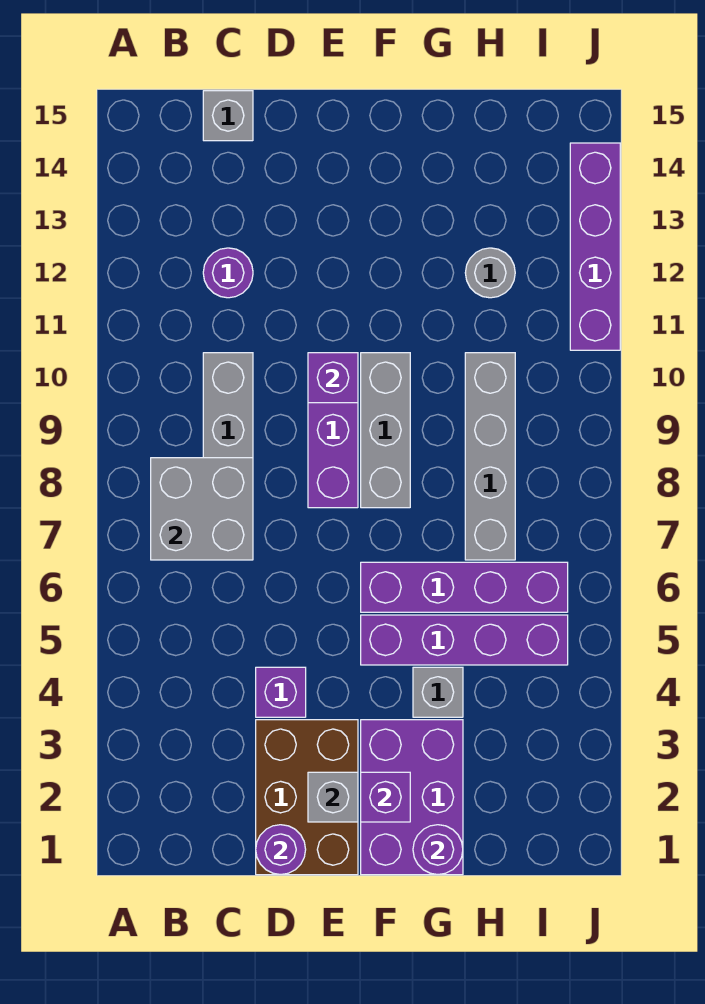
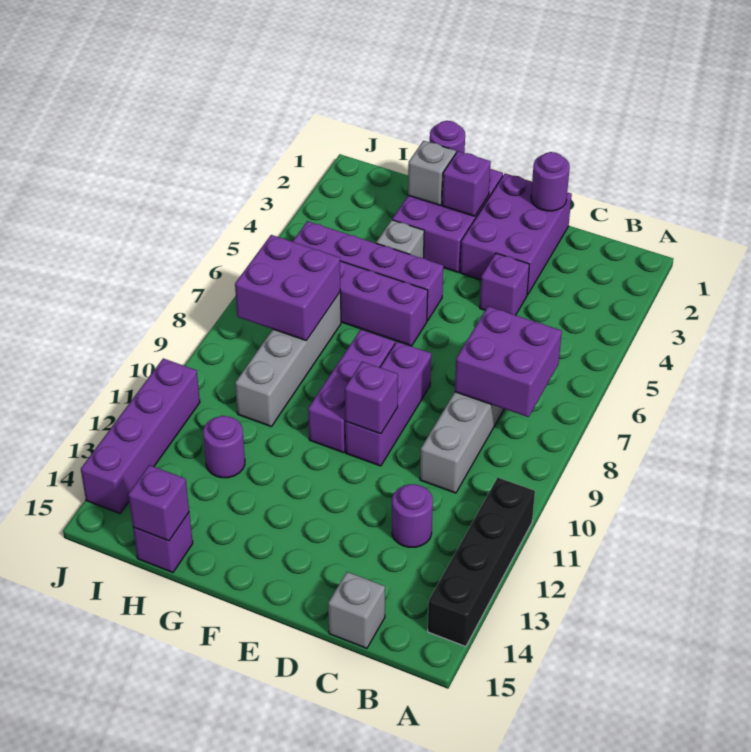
none -> black 1x4 brick [428,478,535,647]
grey 2x2 brick [151,458,253,560] -> purple 2x2 brick [455,306,562,417]
brown 2x3 brick [256,720,358,875] -> purple 2x3 brick [460,173,572,295]
grey 1x1 brick [308,772,358,822] -> grey 1x1 brick moved to [408,141,456,205]
grey 1x3 brick [361,353,410,508] -> purple 1x3 brick [308,329,395,453]
none -> purple 2x2 brick [235,235,340,340]
grey 1x1 round brick [465,248,515,298] -> purple 1x1 round brick [203,416,245,478]
none -> purple 1x1 brick [133,513,193,573]
none -> purple 1x1 brick [128,465,189,541]

